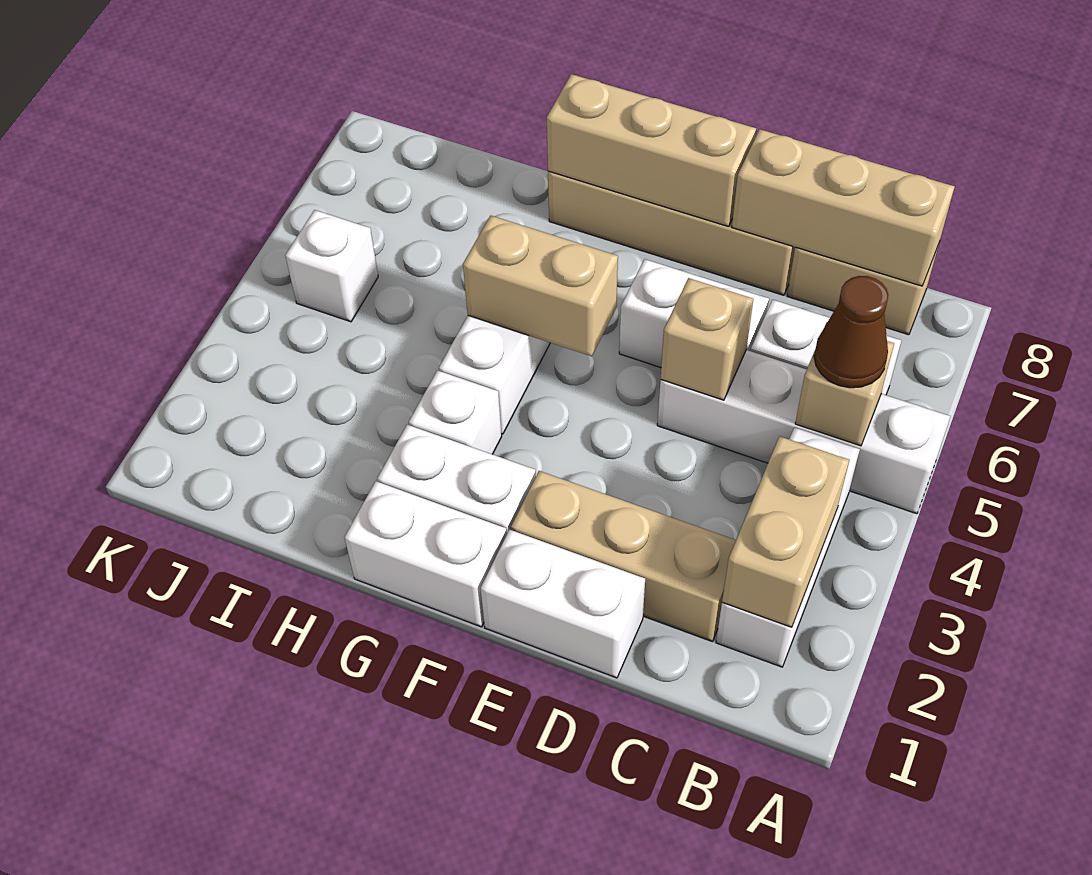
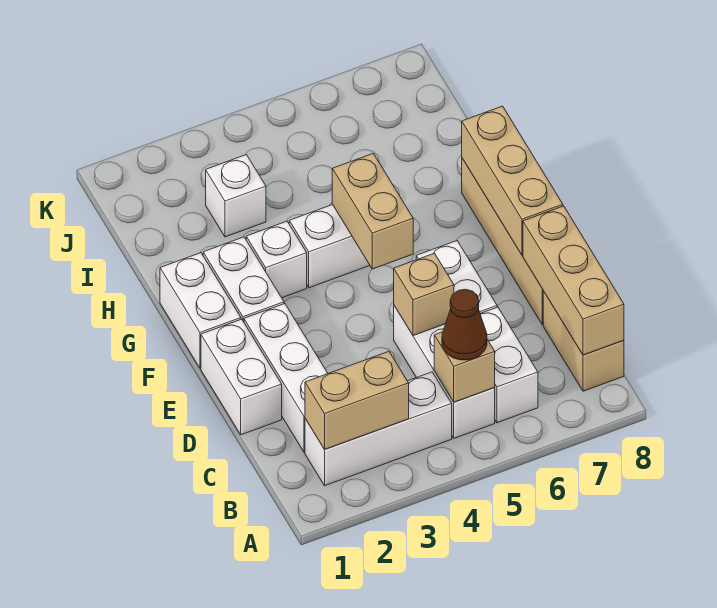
white 1x4 brick [657,350,950,514] -> white 1x3 brick [394,306,495,438]
tan 1x3 brick [511,471,736,641] -> white 1x3 brick [244,304,328,452]
white 1x1 brick [285,210,378,322] -> white 1x1 brick moved to [206,155,266,237]

